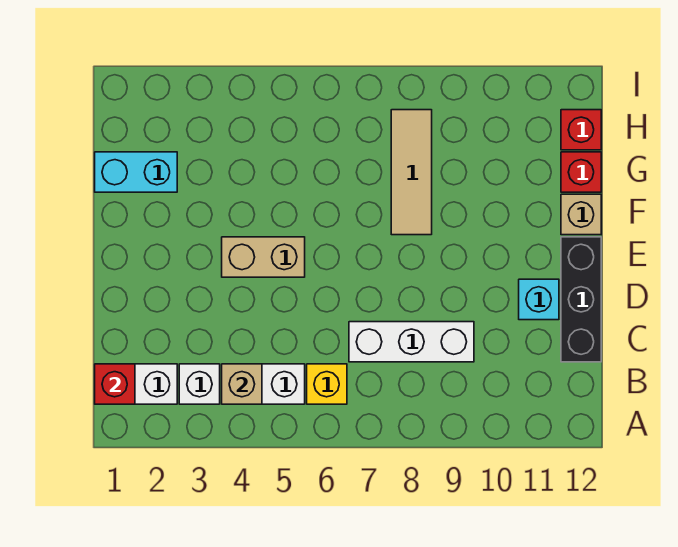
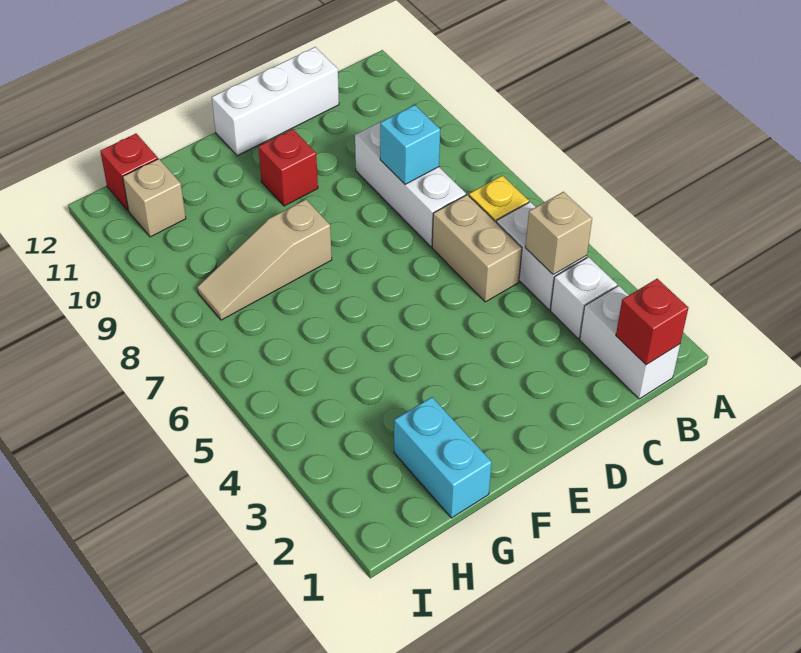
black 1x3 brick [561,237,601,362] -> white 1x3 brick [212,47,339,156]
cyan 1x1 brick [519,279,559,320] -> cyan 1x1 brick moved to [380,105,440,184]
tan 1x2 brick [222,237,305,277] -> tan 1x2 brick moved to [432,195,522,302]
tan 1x3 tile [391,110,432,235] -> tan 1x3 slope [197,199,332,320]
tan 1x1 brick [561,194,601,235] -> tan 1x1 brick moved to [123,159,186,237]
red 1x1 brick [561,152,601,192] -> red 1x1 brick moved to [259,129,318,206]

